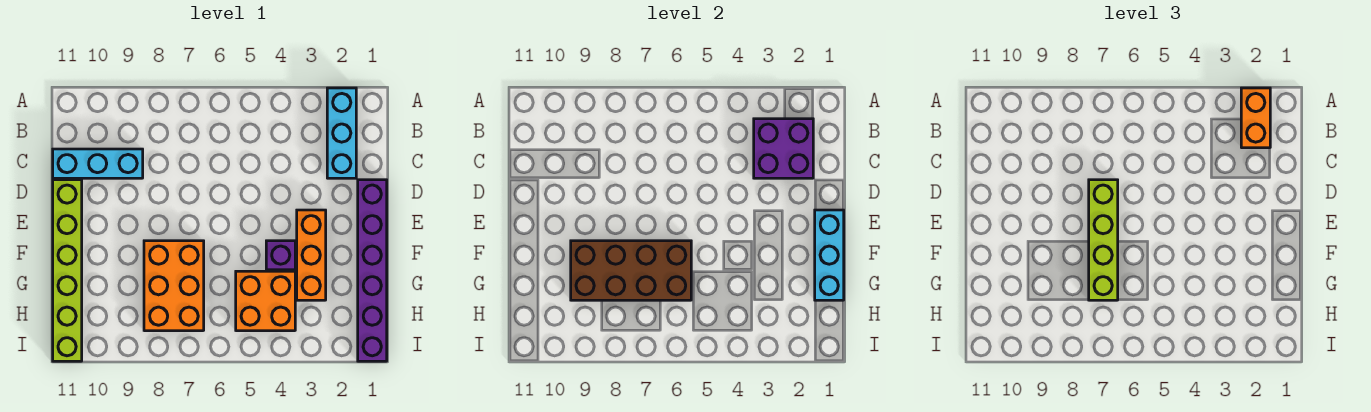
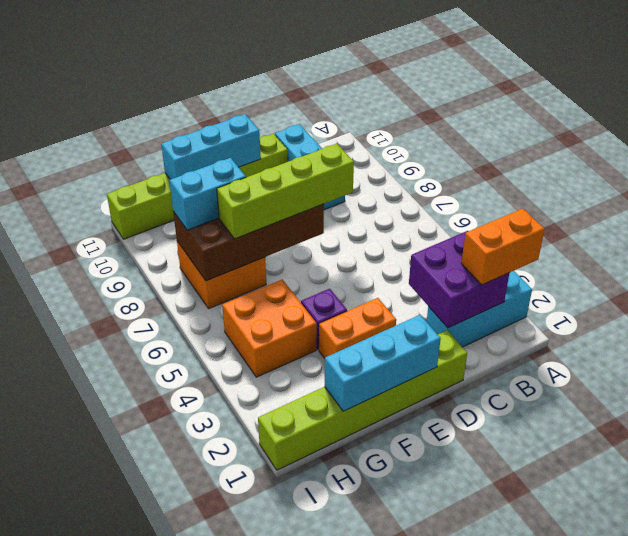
purple 1x6 brick [358,180,387,361] -> lime 1x6 brick [258,330,467,470]
orange 1x3 brick [297,210,326,300] -> orange 1x2 brick [319,298,396,358]
none -> cyan 1x3 brick [161,114,261,180]
brown 2x4 brick [571,241,691,300] -> brown 2x4 brick turned to [173,204,324,281]
orange 2x3 brick [144,241,204,331] -> orange 2x2 brick [177,241,266,309]
none -> cyan 1x2 brick [170,158,246,230]

